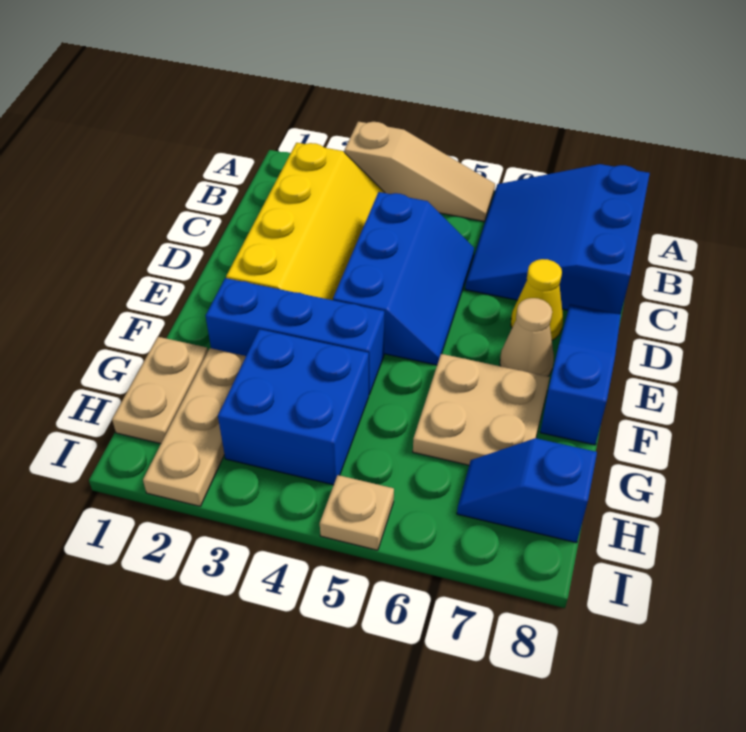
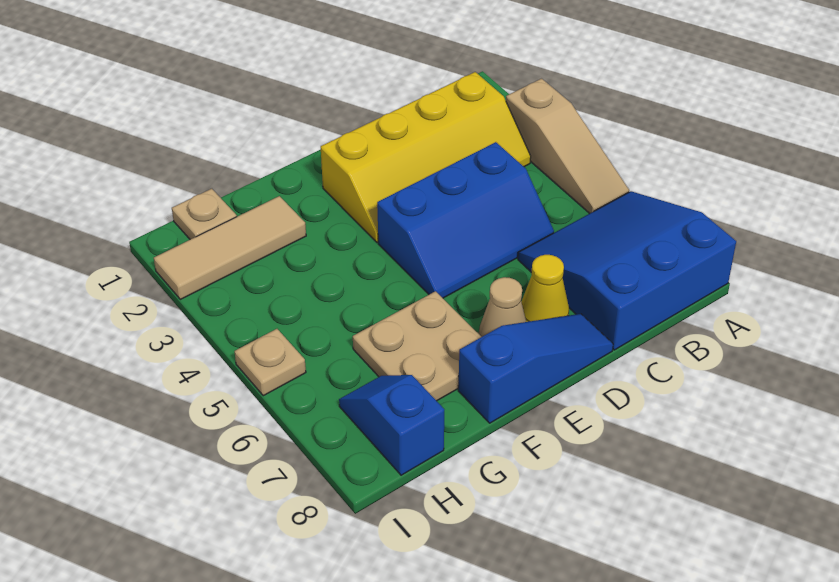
blue 1x3 brick [206,278,384,395] -> none
tan 1x2 plate [112,337,208,444] -> tan 1x1 plate [172,189,237,239]
tan 1x3 plate [143,348,246,506] -> tan 1x3 tile [154,196,306,299]
blue 2x2 brick [218,329,369,485] -> none

